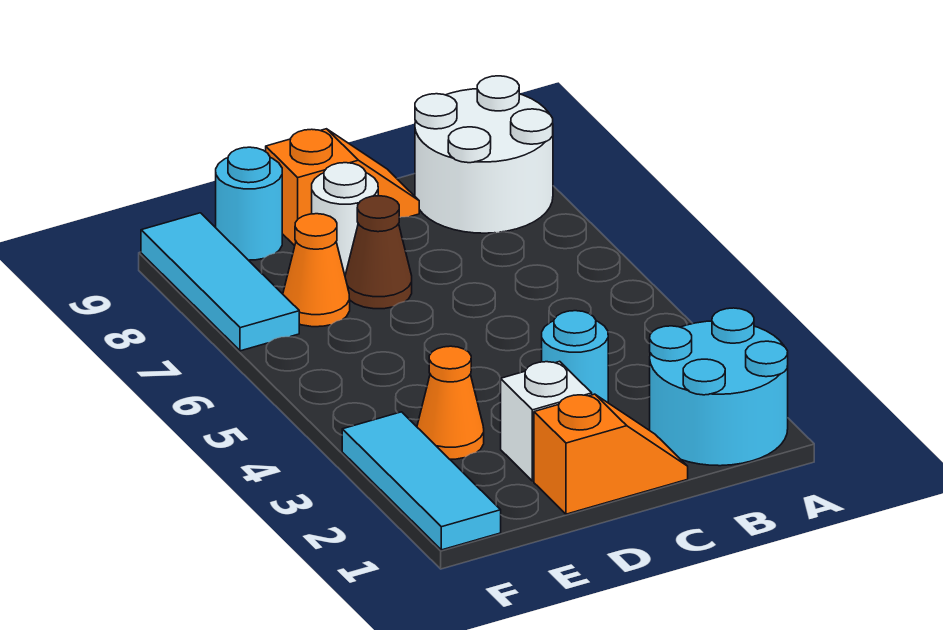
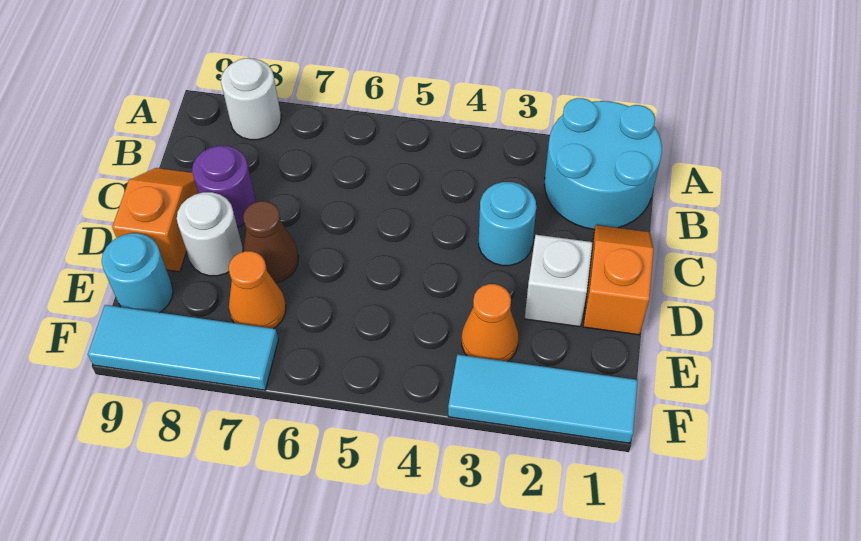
white 2x2 round brick [415,76,553,233] -> white 1x1 round brick [221,58,281,140]
none -> purple 1x1 round brick [192,146,256,227]

